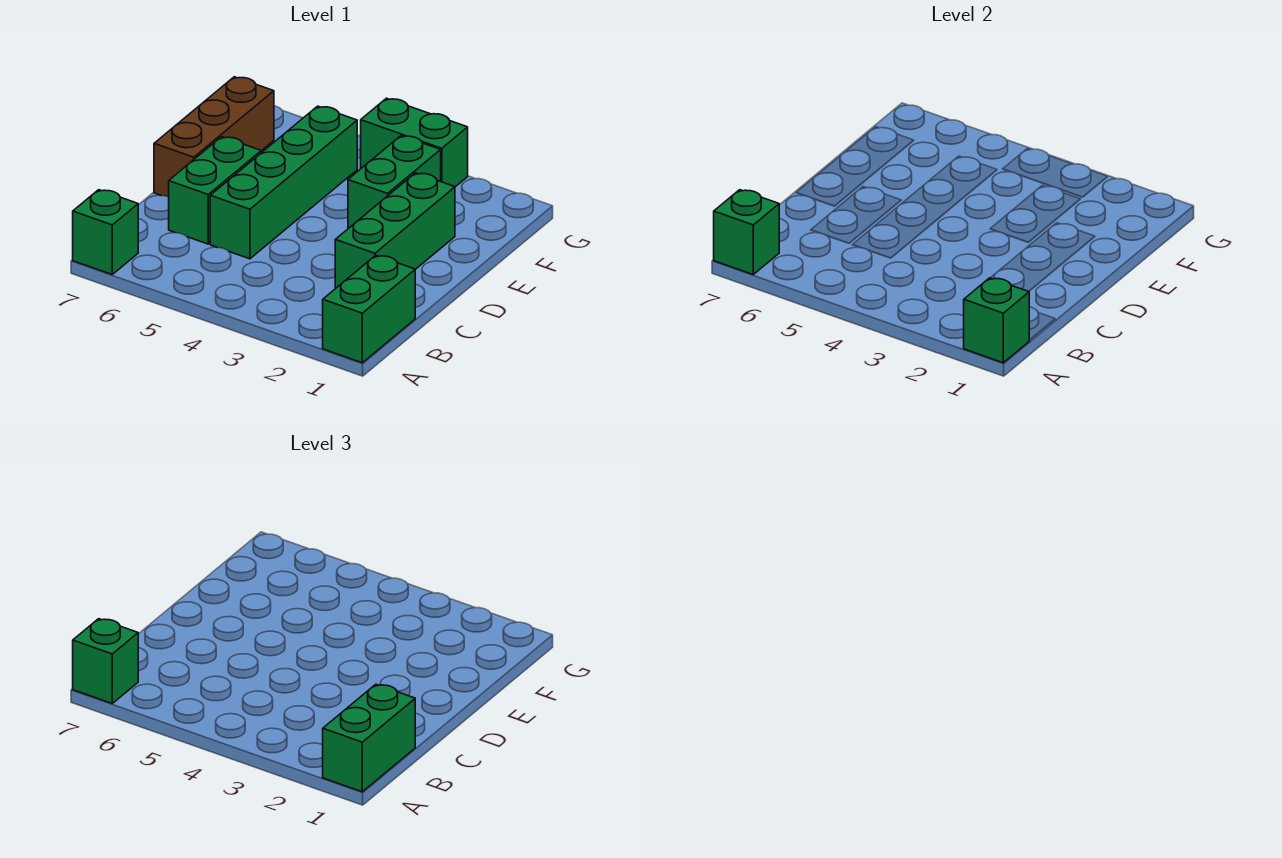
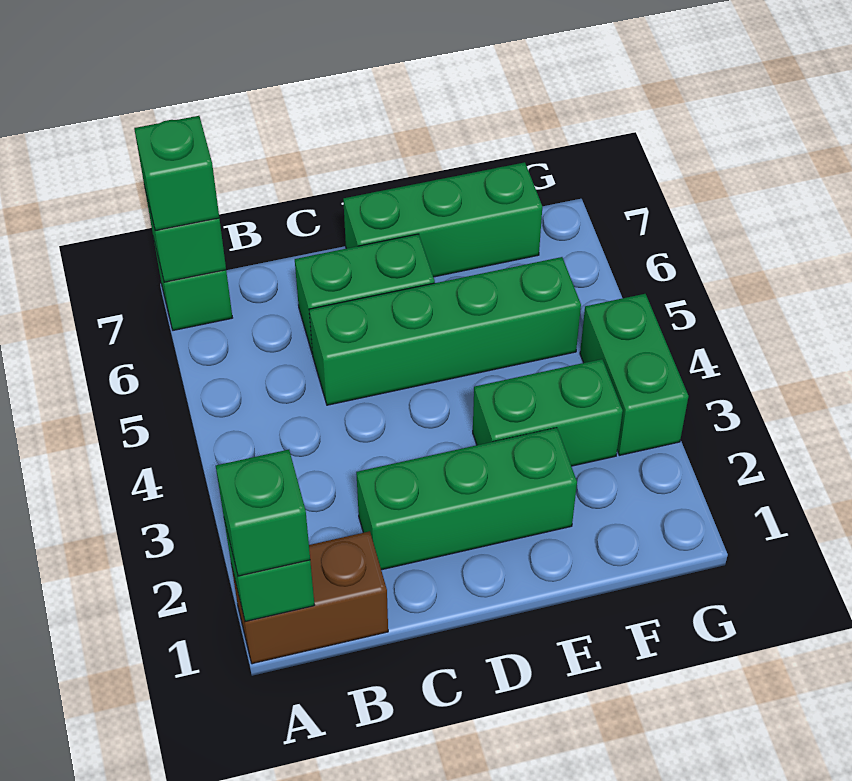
green 1x2 brick [323,255,415,363] -> brown 1x2 brick [231,531,388,664]
green 1x2 brick [323,684,415,792] -> green 1x1 brick [216,450,310,576]
brown 1x3 brick [154,77,274,197] -> green 1x3 brick [343,162,542,277]

